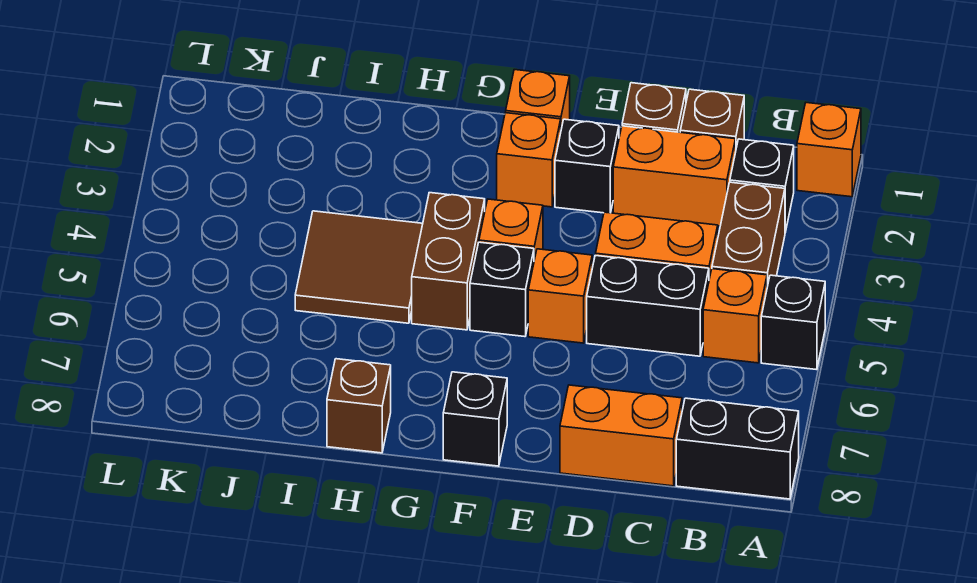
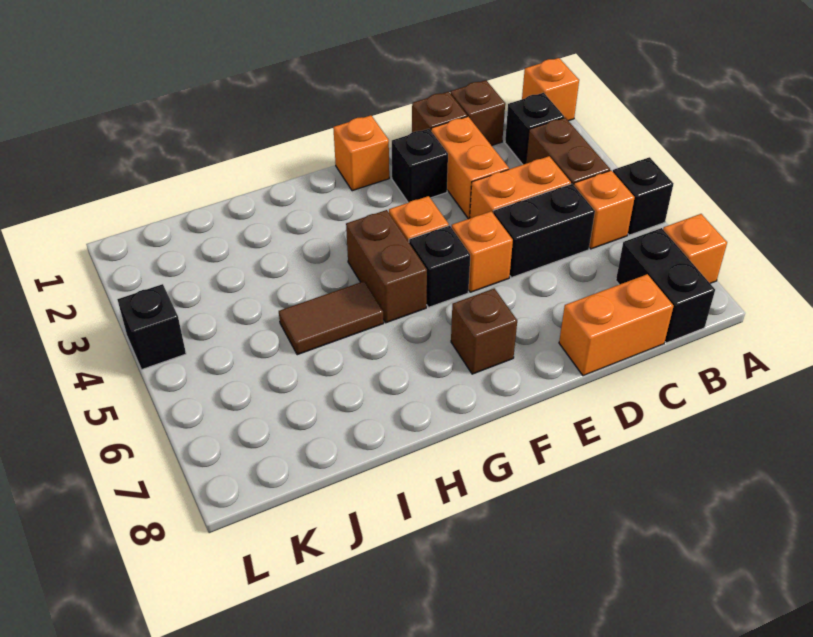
black 1x2 brick [676,398,799,499] -> black 1x2 brick turned to [616,228,715,343]
orange 1x2 brick [613,126,736,226] -> orange 1x2 brick turned to [431,116,509,219]
orange 1x1 brick [497,113,561,207] -> orange 1x1 brick moved to [663,214,727,283]
black 1x1 brick [443,372,507,466] -> black 1x1 brick moved to [117,284,186,370]
brown 2x2 tile [295,211,423,323] -> brown 1x2 tile [279,281,384,355]
brown 1x1 brick [327,359,391,453] -> brown 1x1 brick moved to [451,288,517,374]

